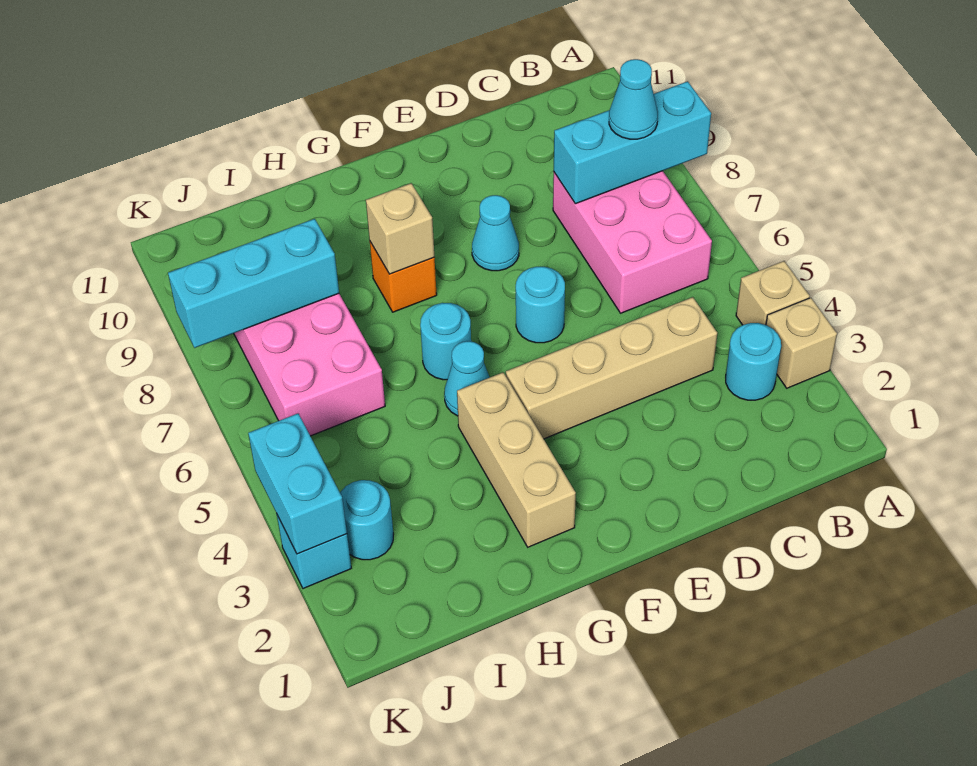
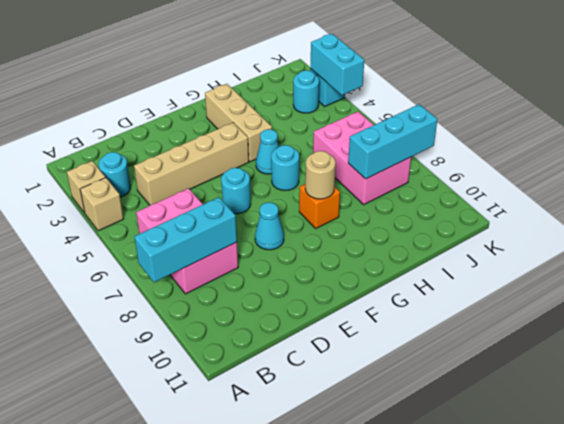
cyan 1x1 cone [609,59,658,139] -> none
tan 1x1 brick [366,183,434,274] -> tan 1x1 round brick [305,151,336,199]

